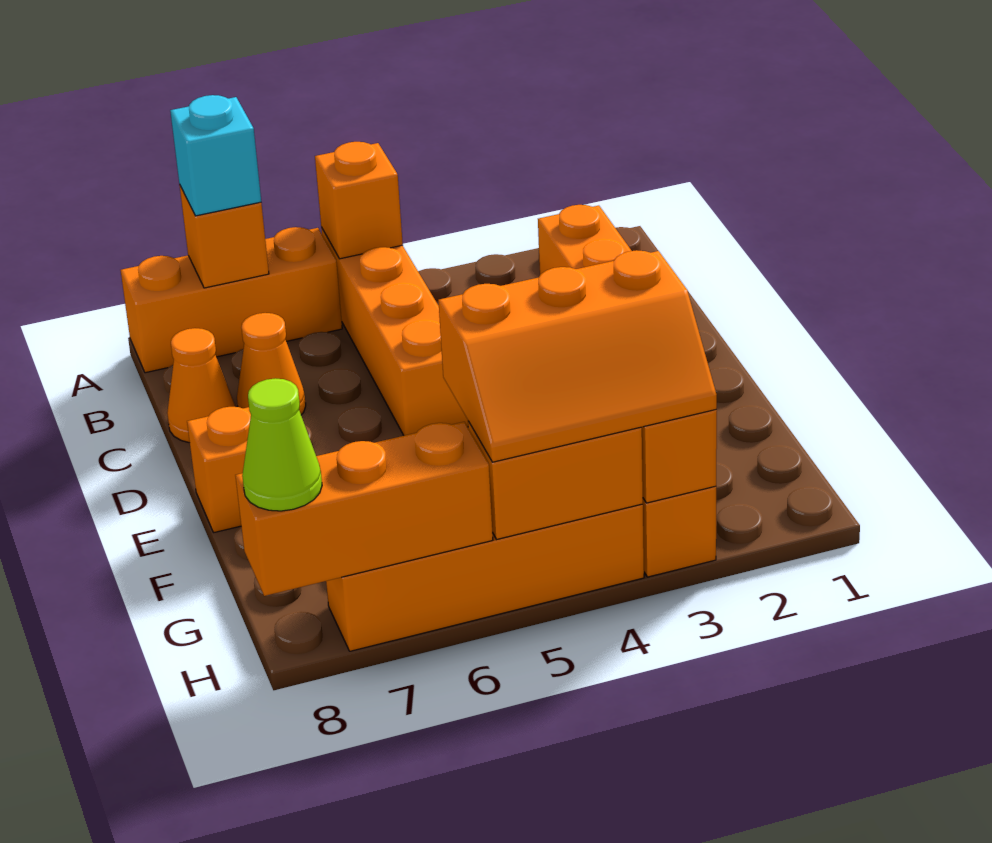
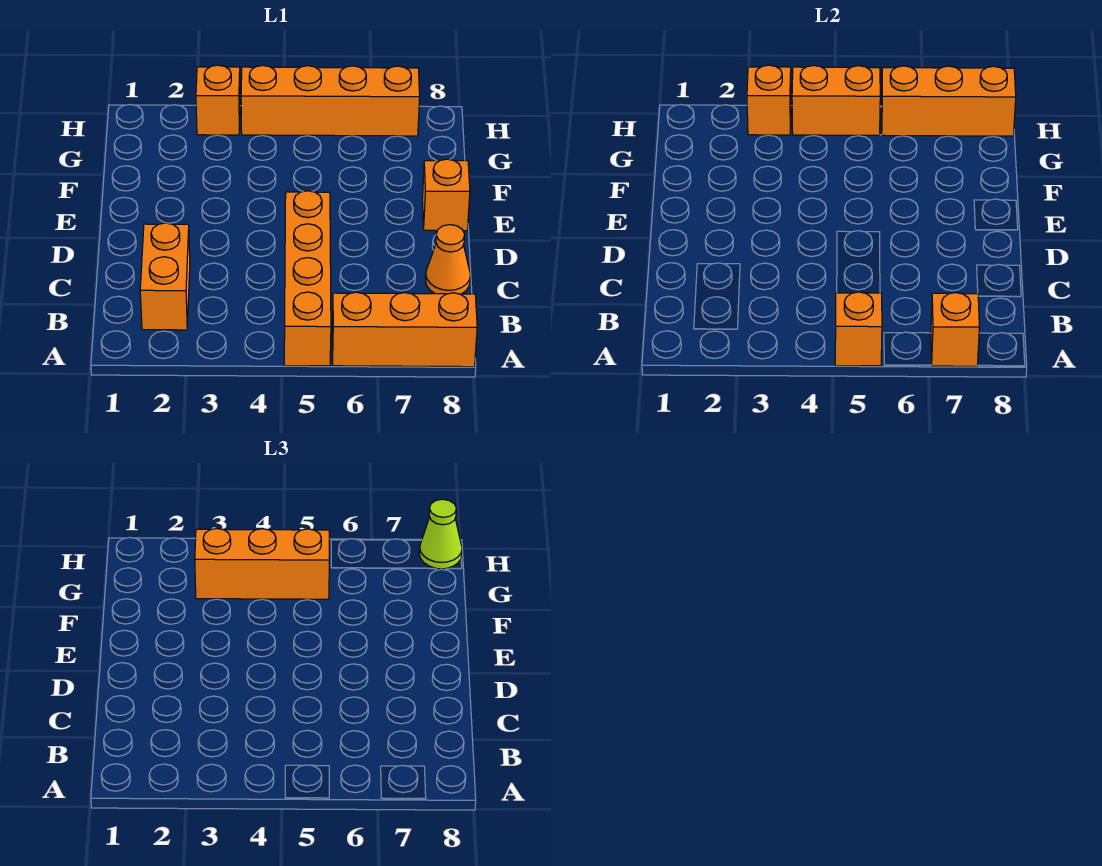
cyan 1x1 brick [170,95,261,216] -> none
orange 1x1 cone [237,313,306,415] -> none

